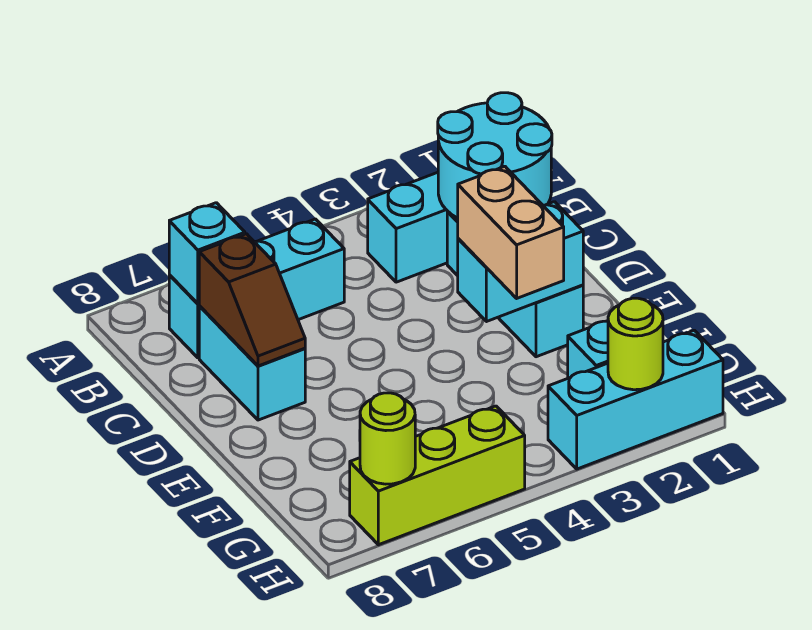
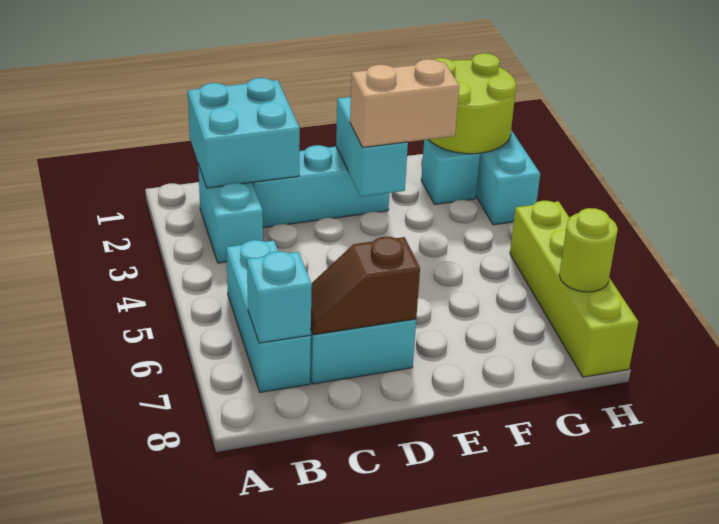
cyan 2x2 round brick [438,93,552,218] -> cyan 2x2 brick [188,78,300,188]
brown 1x2 slope [199,234,305,366] -> brown 1x2 slope turned to [311,237,420,335]
lime 1x1 round brick [608,298,663,390] -> lime 2x2 round brick [428,53,516,154]
lime 1x3 brick [350,406,525,545] -> lime 1x4 brick [510,201,638,377]

